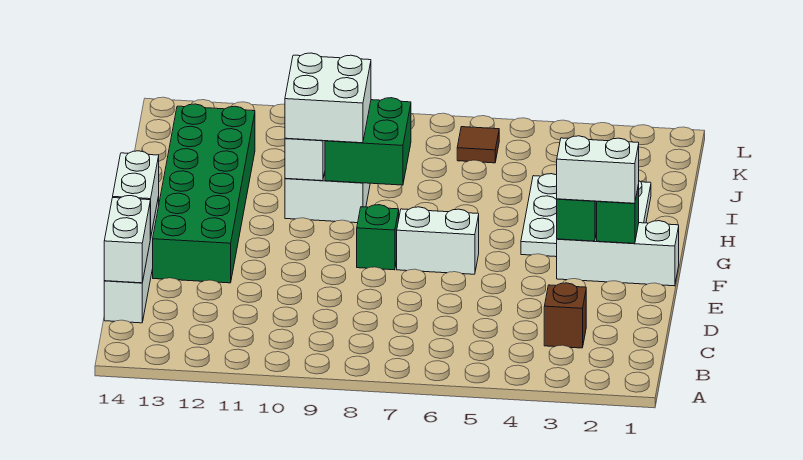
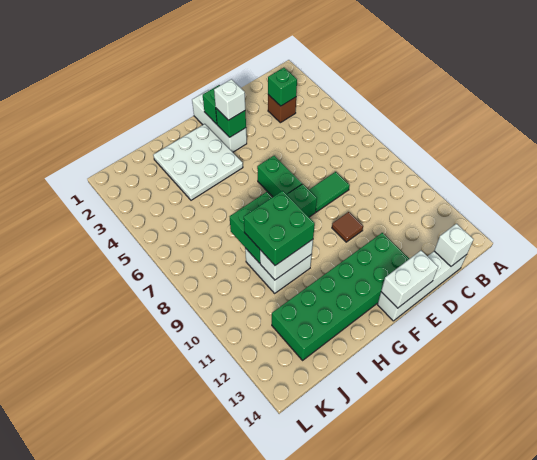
none -> green 1x1 brick [268,68,297,106]
white 1x2 brick [104,196,150,283] -> white 1x1 brick [434,224,474,266]
none -> green 1x2 tile [309,172,350,212]
white 1x2 brick [557,136,639,203] -> white 1x1 brick [214,79,245,120]
white 1x2 brick [397,207,479,274] -> green 1x2 brick [257,156,302,197]
white 2x2 brick [285,53,371,143] -> green 2x2 brick [244,191,315,266]
brown 1x1 tile [457,127,499,163] -> brown 1x1 tile moved to [332,212,363,242]

